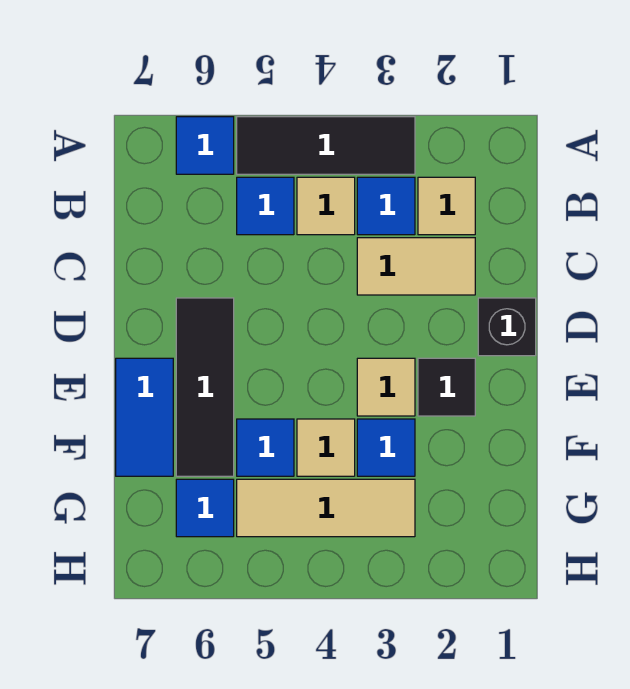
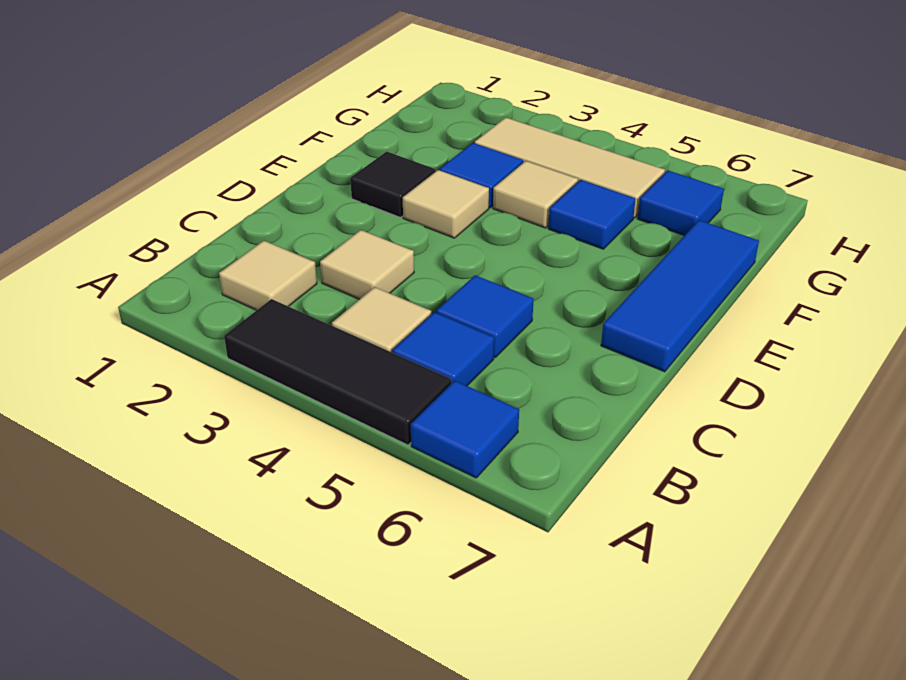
blue 1x1 tile [357,177,415,235] -> blue 1x1 tile moved to [436,275,534,357]
tan 1x2 tile [357,238,475,295] -> tan 1x1 tile [320,230,414,299]
black 1x1 brick [478,298,536,356] -> none
black 1x3 tile [176,298,234,476] -> none
blue 1x2 tile [116,358,173,476] -> blue 1x3 tile [601,220,759,372]

